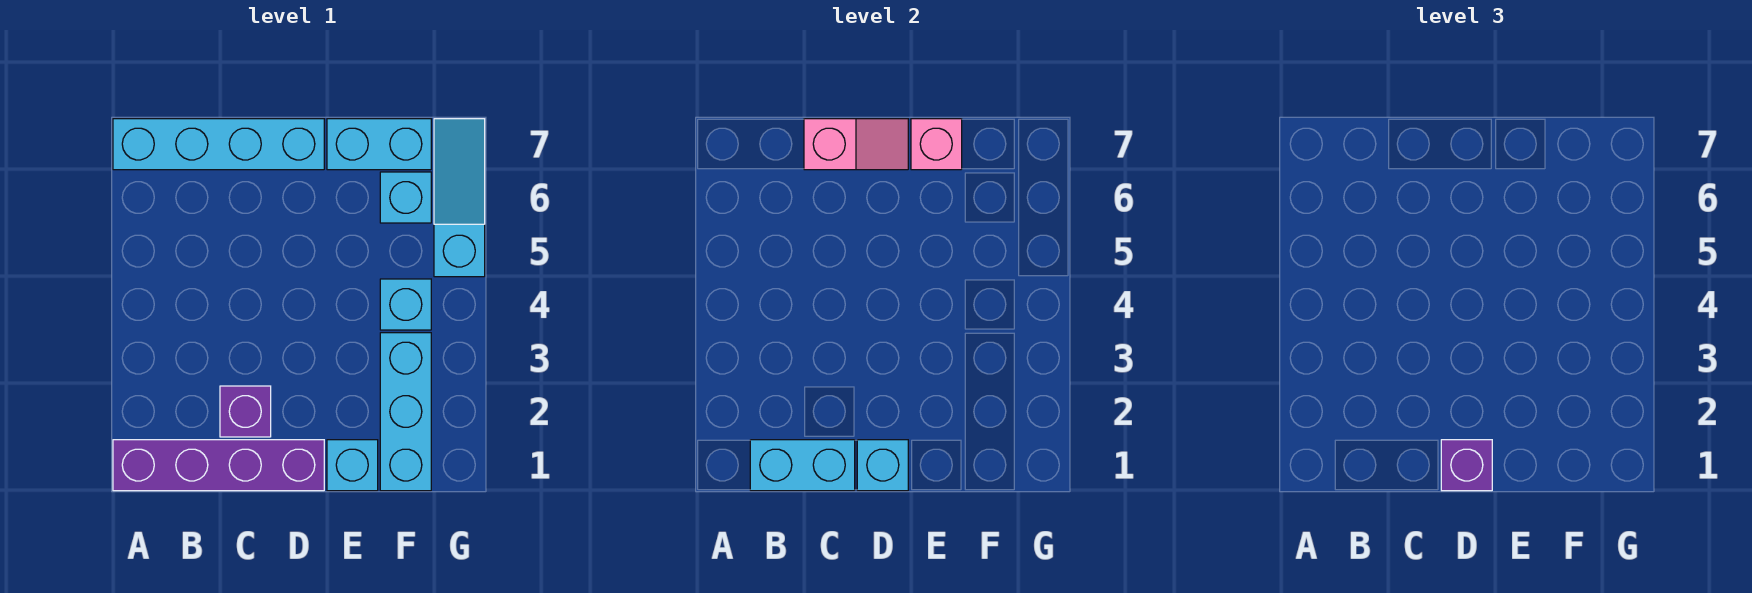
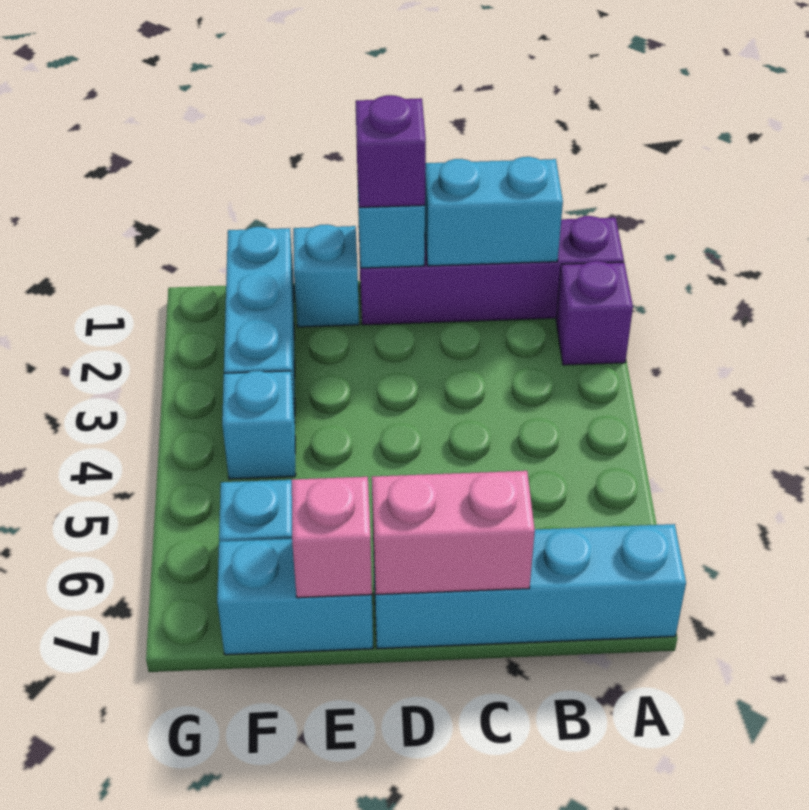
purple 1x1 brick [220,386,271,437] -> purple 1x1 brick moved to [556,261,633,365]
pink 1x2 slope [804,119,908,170] -> pink 1x2 brick [372,471,535,595]
cyan 1x3 slope [434,119,485,277] -> none

